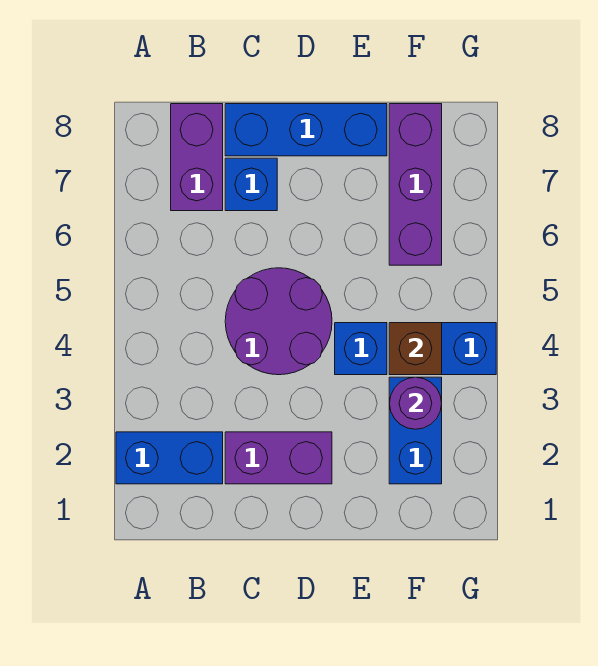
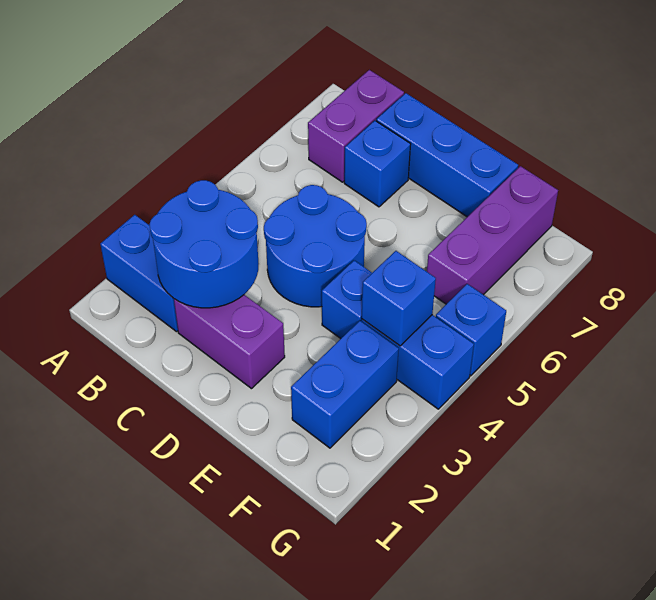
none -> blue 2x2 round brick [149,180,259,308]
purple 2x2 round brick [225,268,332,375] -> blue 2x2 round brick [264,185,367,307]
purple 1x1 round brick [390,377,442,429] -> none
brown 1x1 brick [389,323,442,375] -> blue 1x1 brick [362,251,436,346]
none -> blue 1x1 brick [436,284,506,376]

